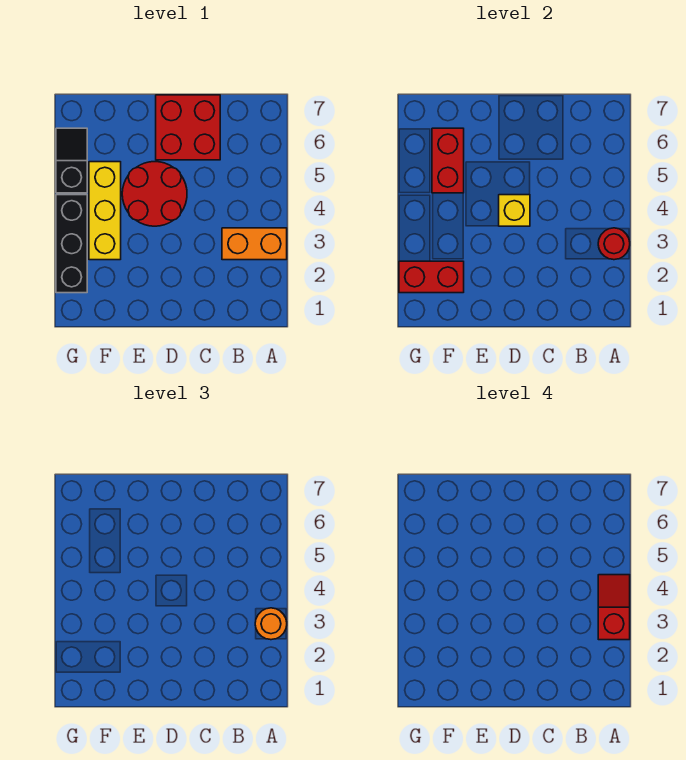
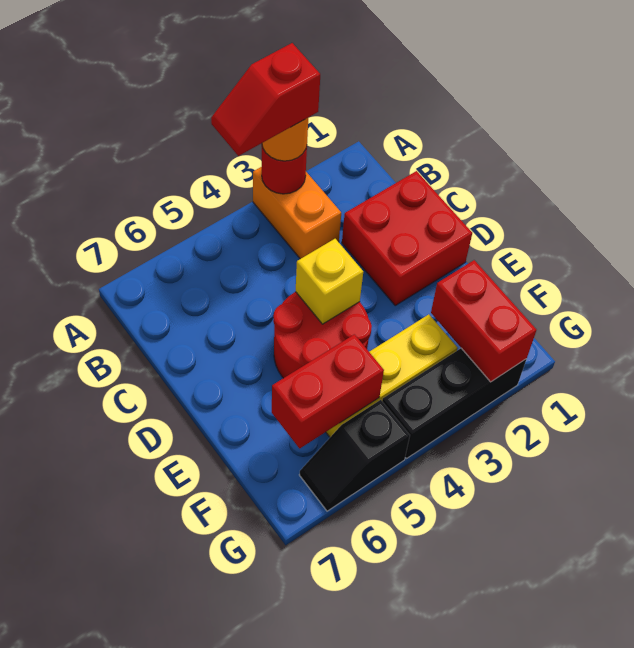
red 2x2 brick [156,95,220,160] -> red 2x2 brick moved to [342,171,472,305]

